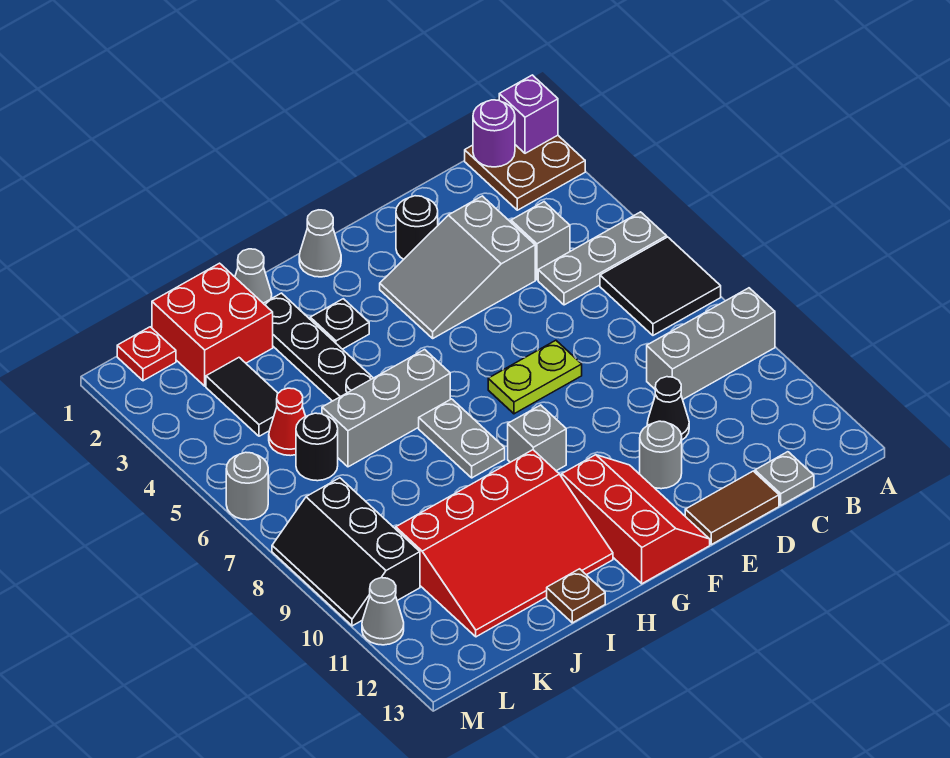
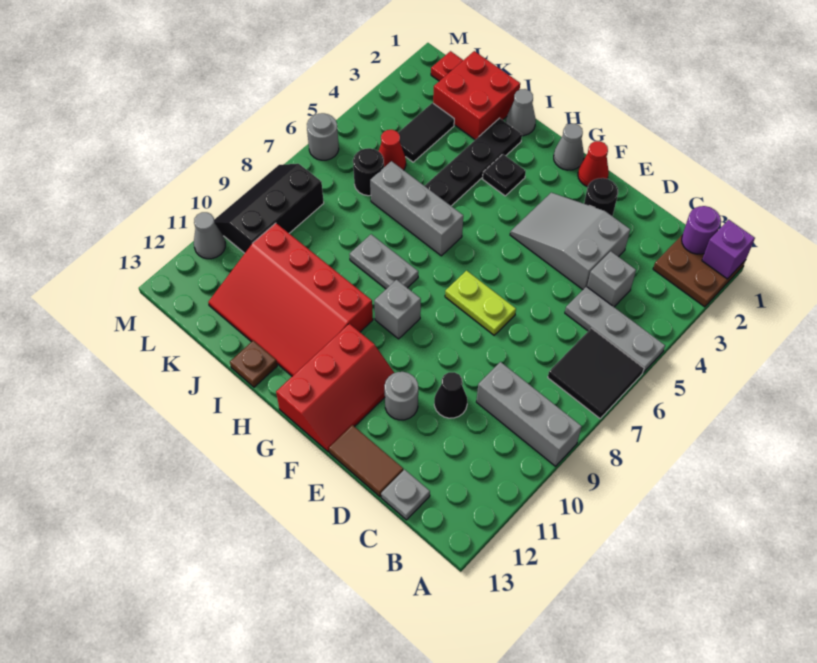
none -> red 1x1 cone [578,141,609,187]
grey 1x2 plate [419,399,505,478] -> grey 1x2 plate turned to [350,234,418,289]

